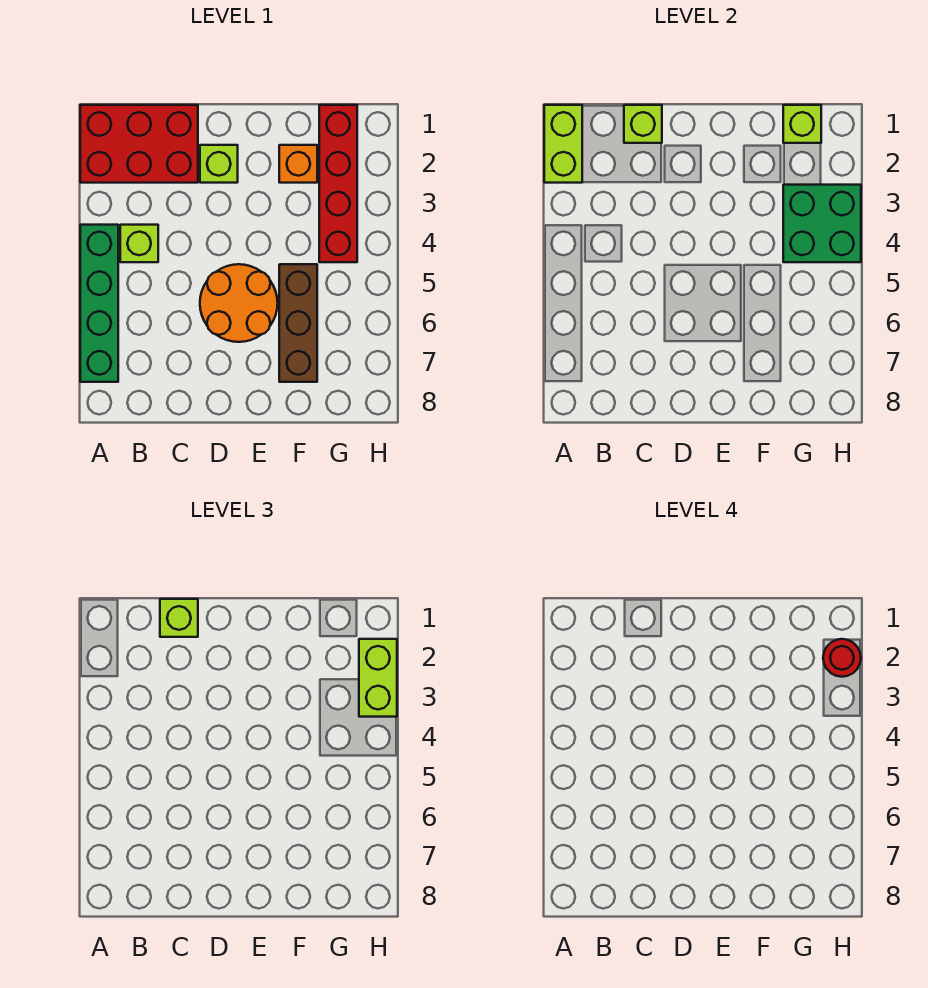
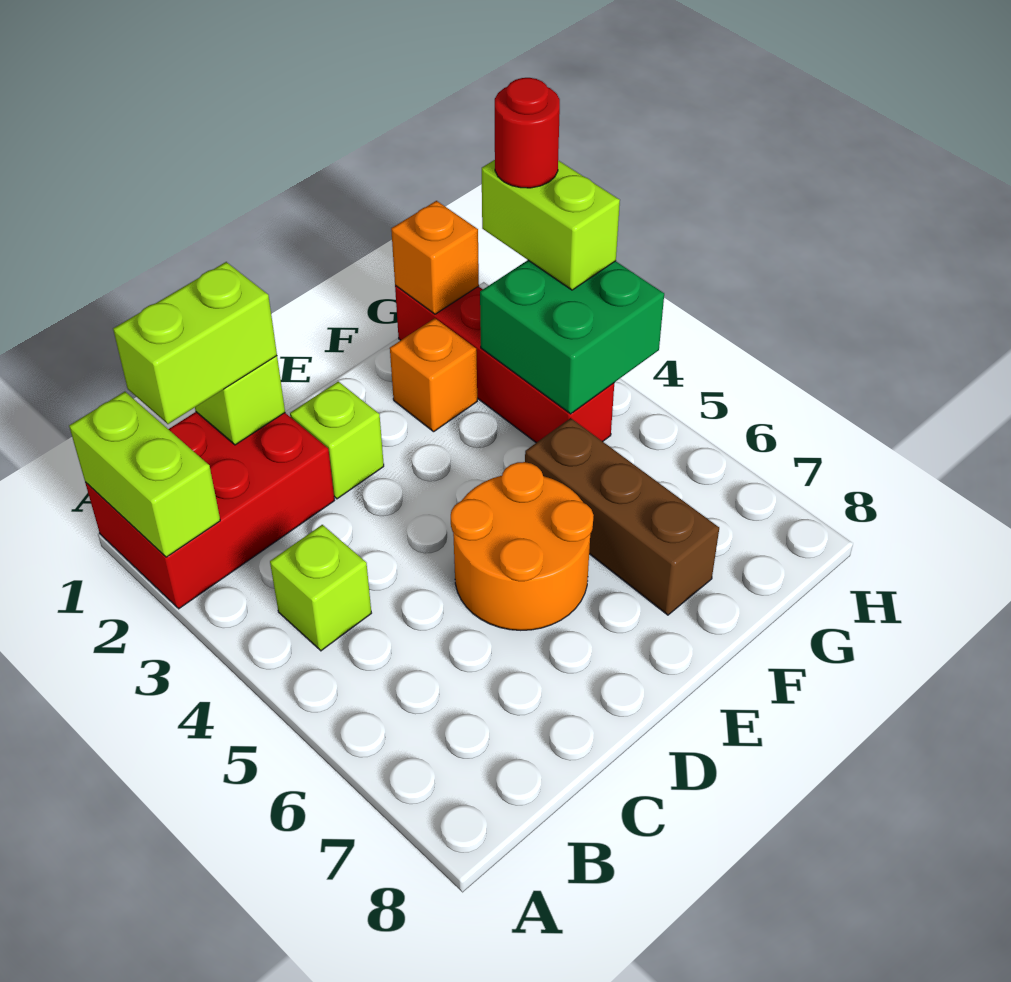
green 1x4 brick [80,225,118,382] -> none
lime 1x1 brick [160,599,198,637] -> lime 1x2 brick [113,262,277,424]
lime 1x1 brick [783,105,821,143] -> orange 1x1 brick [391,201,479,314]

